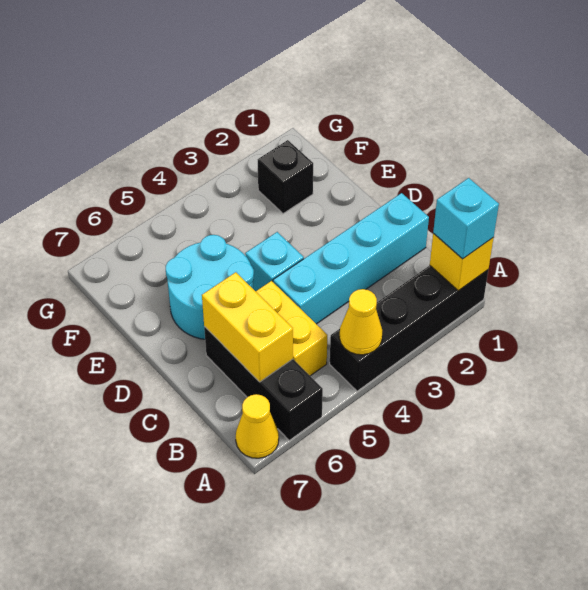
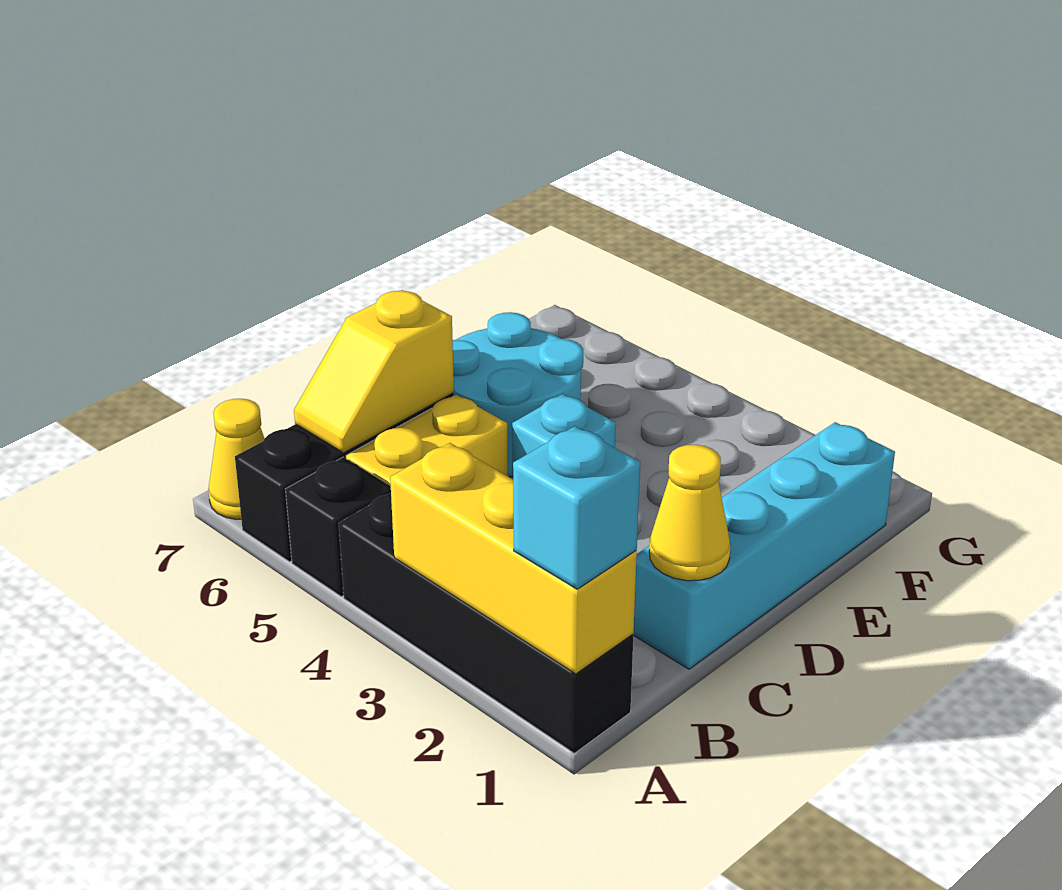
yellow 1x1 brick [430,234,494,291] -> yellow 1x3 brick [390,443,637,674]
yellow 1x1 cone [339,289,382,355] -> yellow 1x1 cone moved to [649,445,730,581]
yellow 1x2 brick [202,272,293,382] -> yellow 1x2 slope [294,290,454,453]
cyan 1x4 brick [273,193,429,324] -> cyan 1x4 brick turned to [633,422,895,669]
black 1x1 brick [258,140,313,214] -> black 1x1 brick moved to [286,457,391,597]

